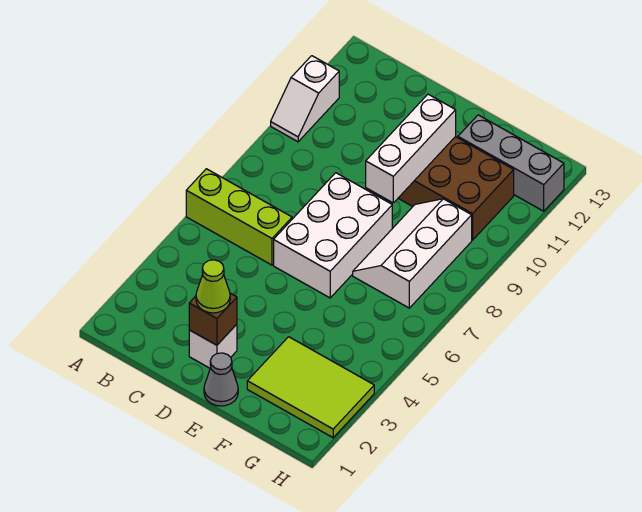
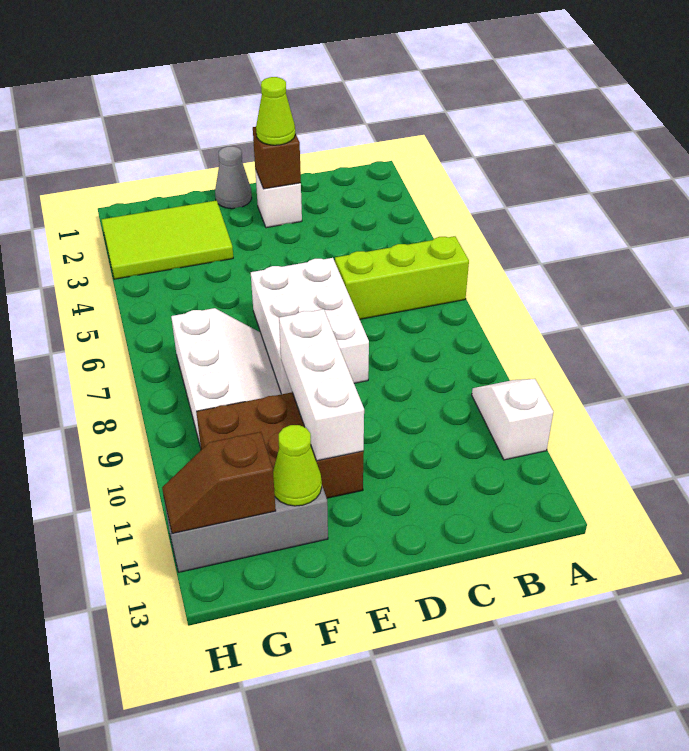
none -> lime 1x1 cone [273,425,322,506]
none -> brown 1x2 slope [162,432,276,533]

